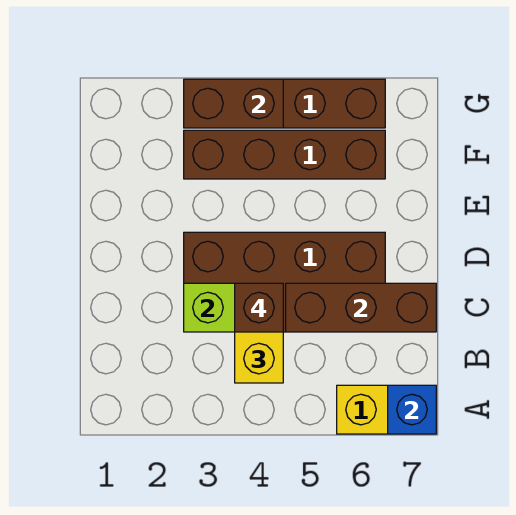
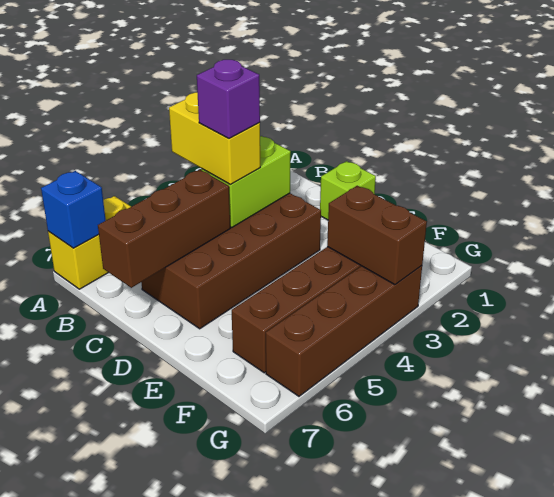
brown 1x1 brick [235,283,283,332] -> purple 1x1 brick [197,60,260,138]
none -> lime 1x1 brick [320,161,376,220]
brown 1x2 brick [184,79,283,128] -> brown 1x2 brick turned to [327,186,427,285]

